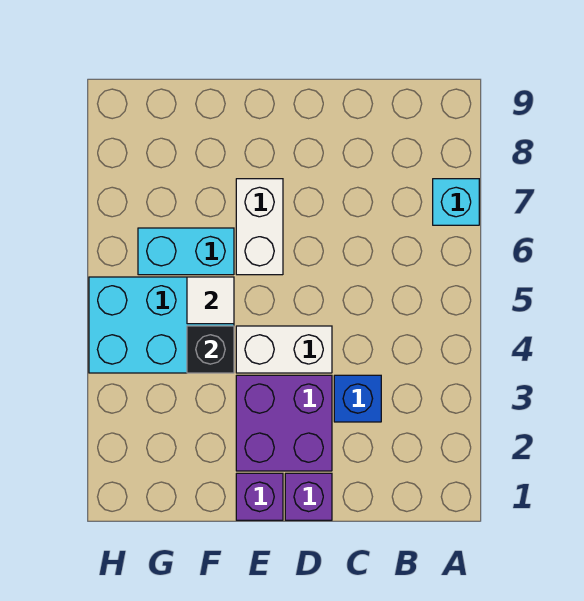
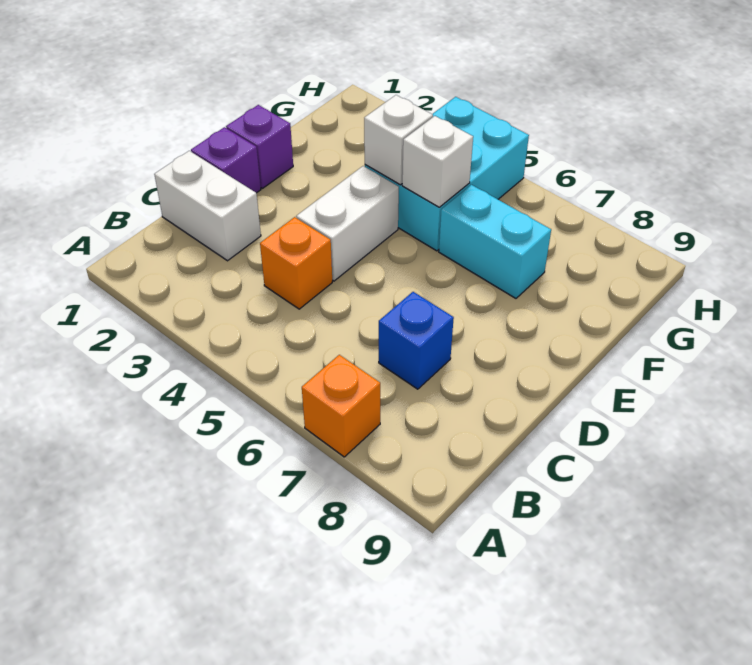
cyan 1x1 brick [433,179,479,225] -> orange 1x1 brick [302,355,380,457]
blue 1x1 brick [334,375,381,422] -> blue 1x1 brick moved to [379,292,454,389]
none -> orange 1x1 brick [260,217,332,309]
purple 2x2 brick [236,375,332,471] -> none
white 1x2 brick [236,179,283,275] -> white 1x2 brick moved to [154,151,261,261]
black 1x1 brick [187,326,234,373] -> white 1x1 brick [364,95,433,185]
white 1x1 tile [187,277,234,324] -> white 1x1 brick [402,116,473,207]
cyan 1x2 brick [138,228,234,275] -> cyan 1x2 brick turned to [439,185,551,298]

